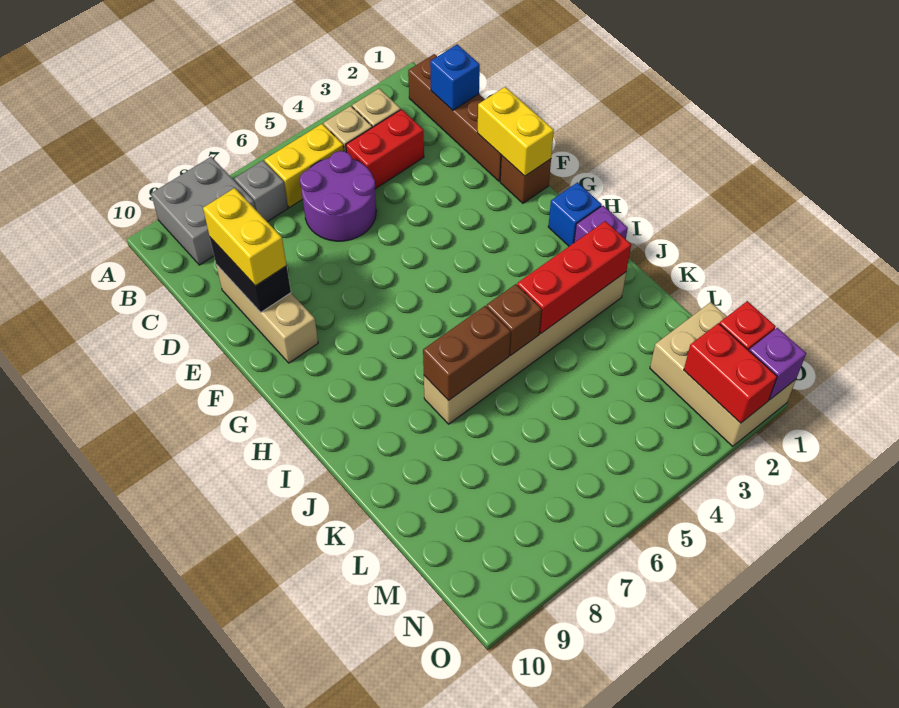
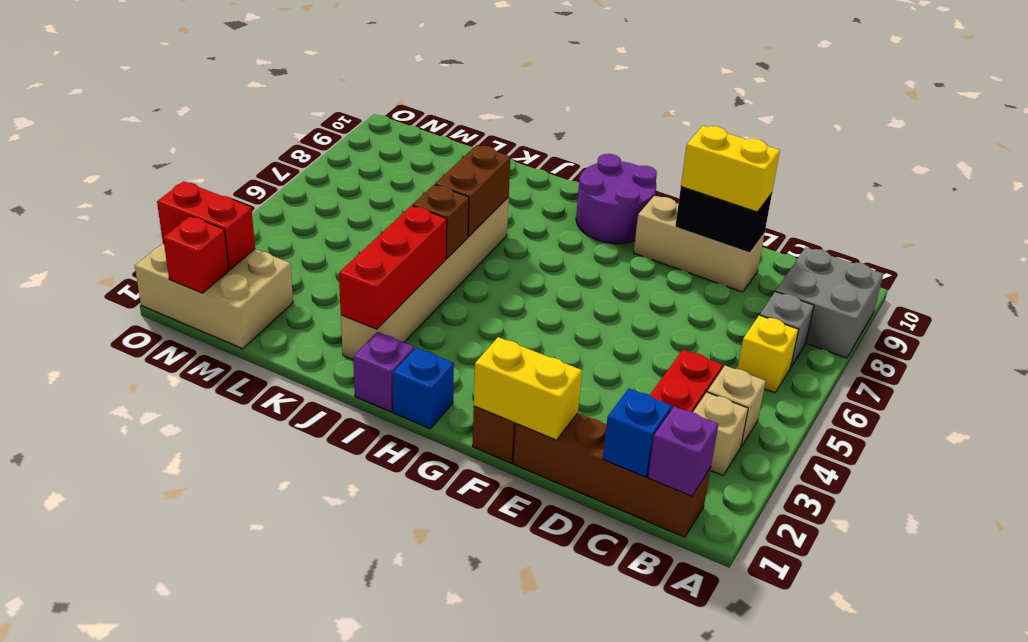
yellow 1x2 brick [265,124,344,207] -> yellow 1x1 brick [738,315,799,393]
purple 2x2 round brick [300,151,376,241] -> purple 2x2 round brick moved to [576,154,657,244]
purple 1x1 brick [749,328,806,400] -> purple 1x1 brick moved to [648,406,718,496]

